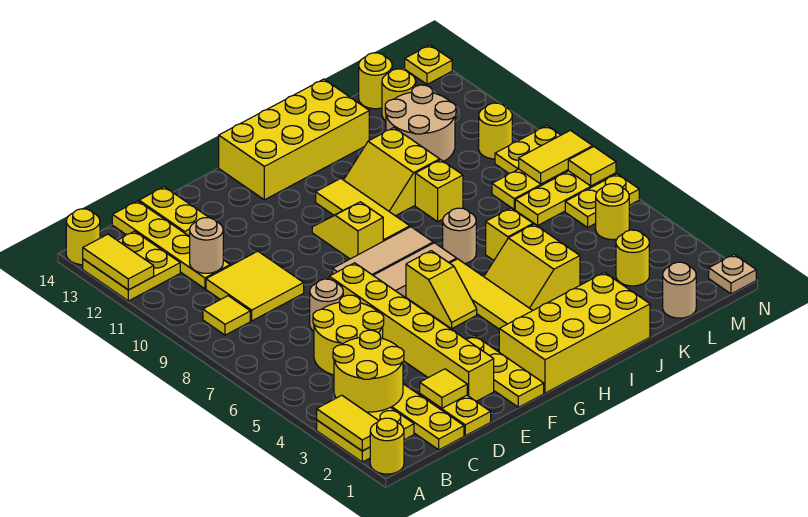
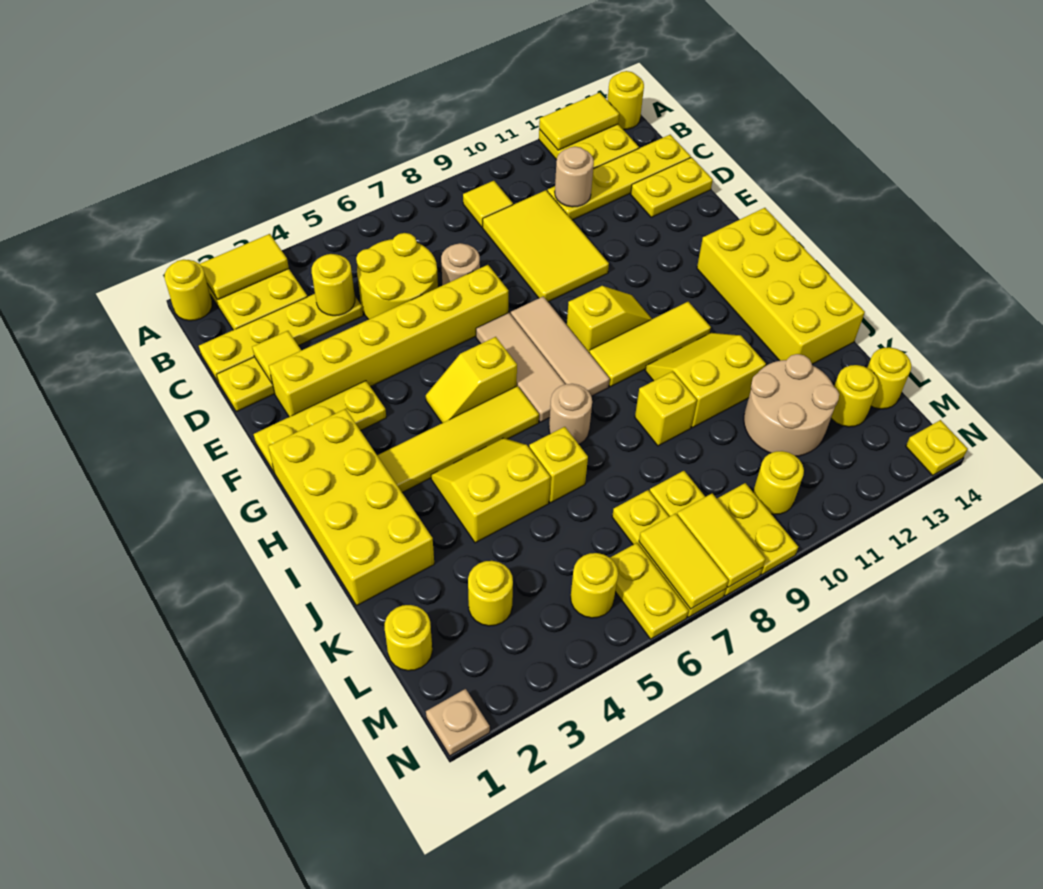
yellow 2x2 round brick [333,330,404,412] -> yellow 1x1 round brick [312,254,355,316]
yellow 2x2 tile [206,251,304,321] -> yellow 2x3 tile [483,190,609,302]
tan 1x1 round brick [663,262,696,318] -> yellow 1x1 round brick [385,605,432,671]
yellow 1x1 tile [568,147,616,186] -> yellow 1x2 tile [639,513,728,609]

